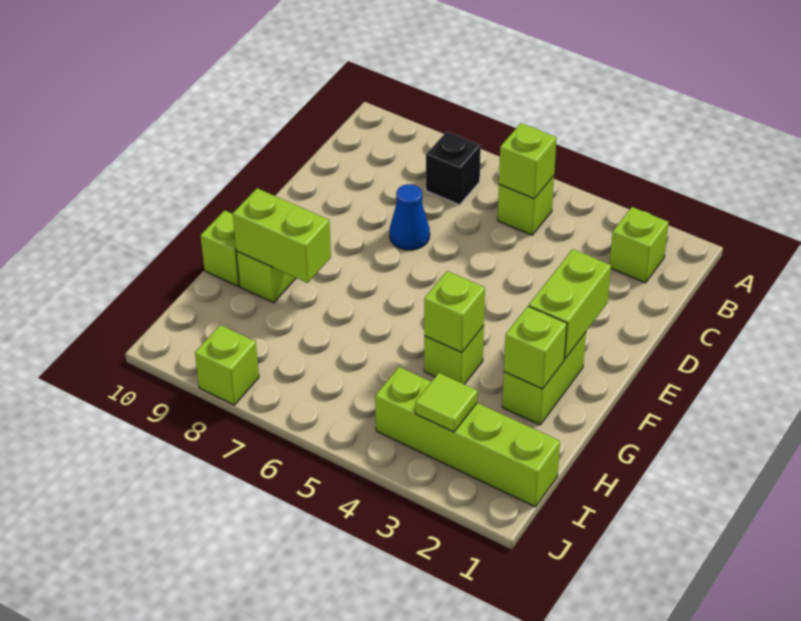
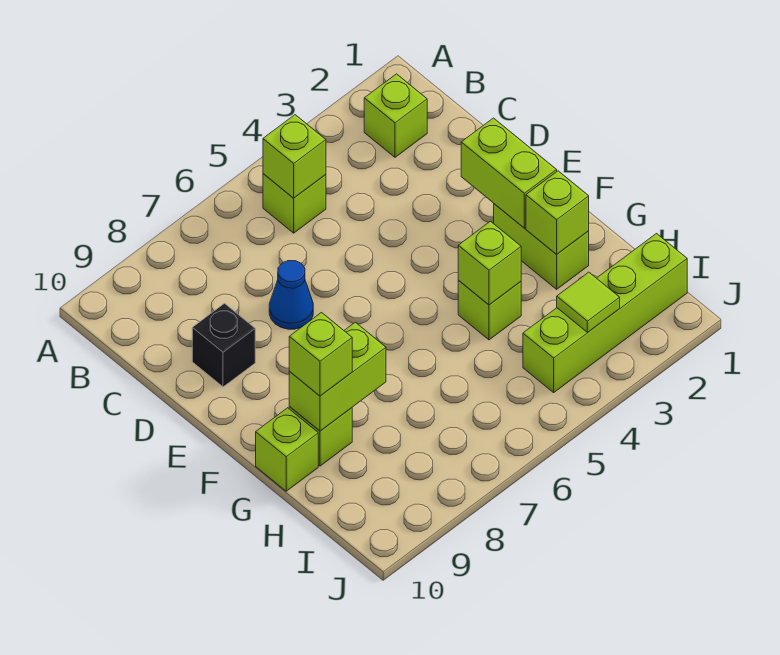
black 1x1 brick [426,132,481,205] -> black 1x1 brick moved to [192,304,255,387]
lime 1x1 brick [195,325,259,405] -> lime 1x1 brick moved to [289,313,352,396]

